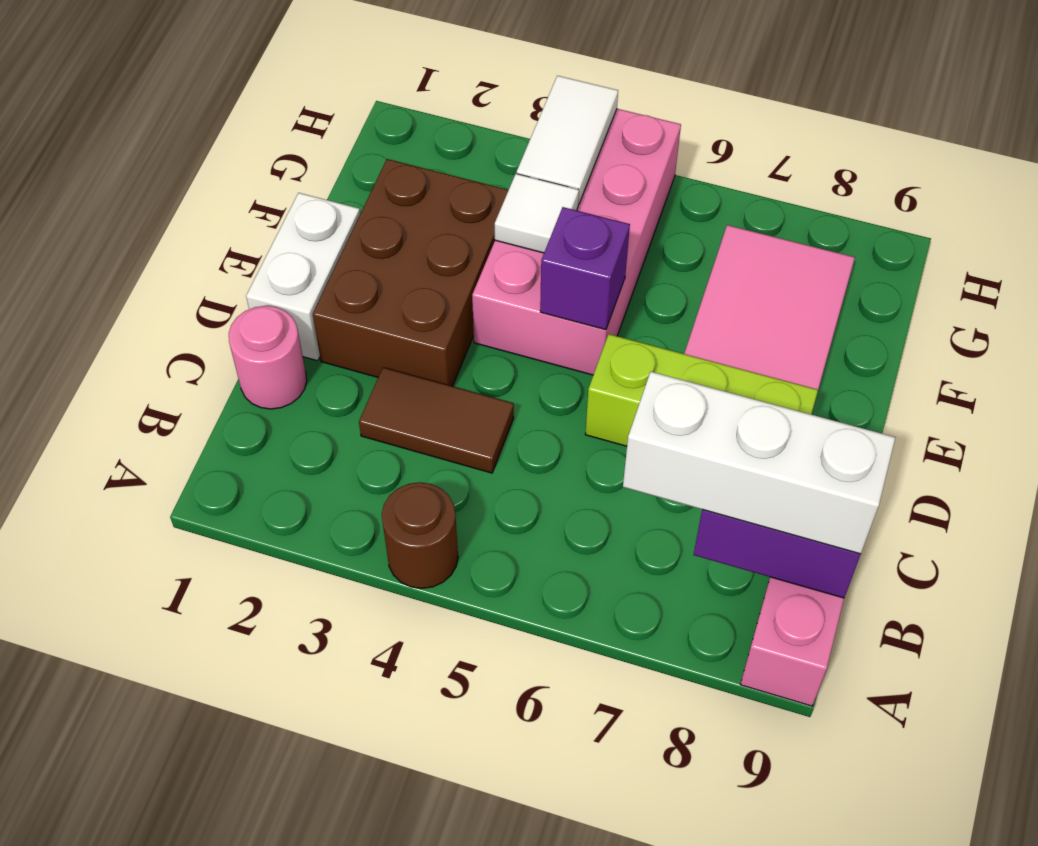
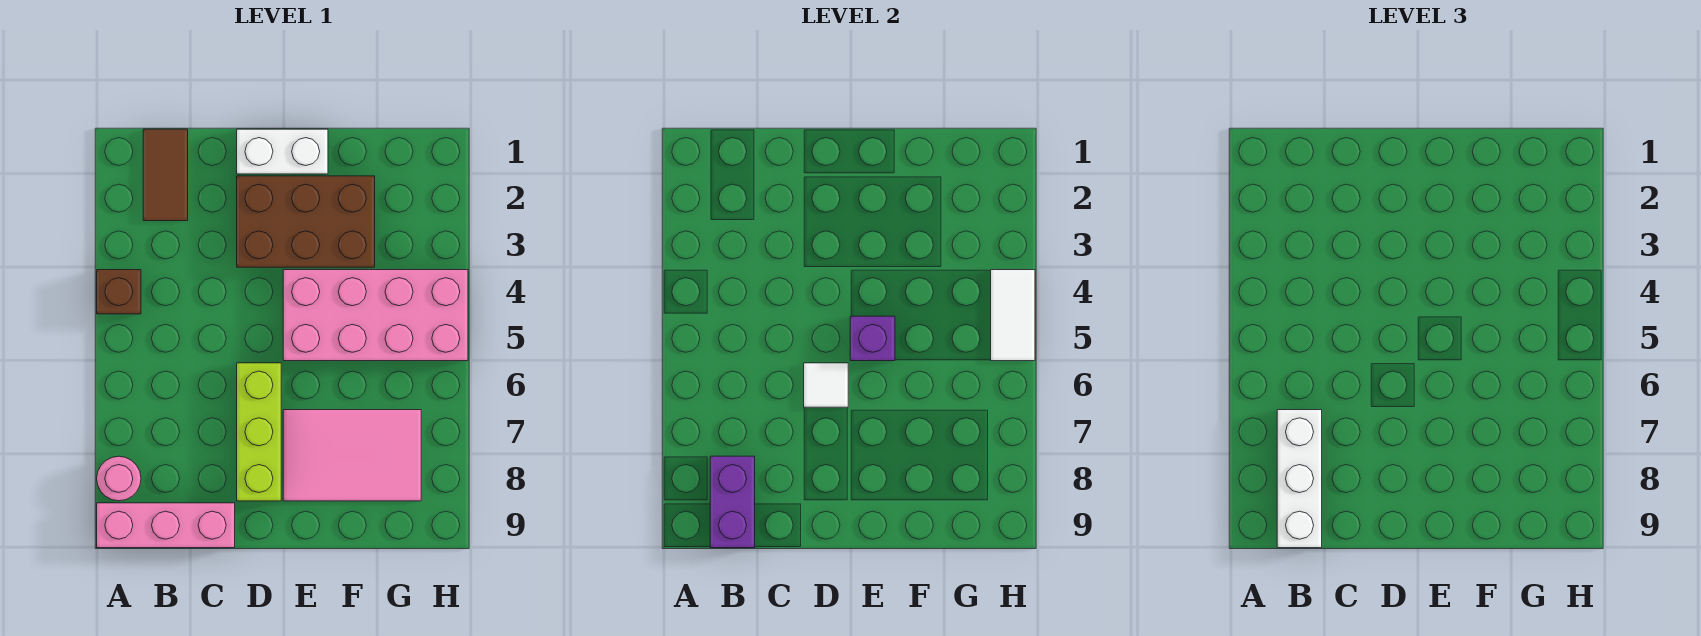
brown 1x1 round brick [382,482,458,588] -> brown 1x1 brick [97,270,141,314]
pink 1x1 round brick [229,306,307,409] -> pink 1x1 round brick moved to [97,456,141,501]
brown 1x2 tile [359,368,514,473] -> brown 1x2 tile moved to [143,129,188,221]
white 1x1 tile [495,174,579,253] -> white 1x1 tile moved to [804,363,848,407]
white 1x2 tile [517,76,618,204] -> white 1x2 tile turned to [991,270,1035,361]

